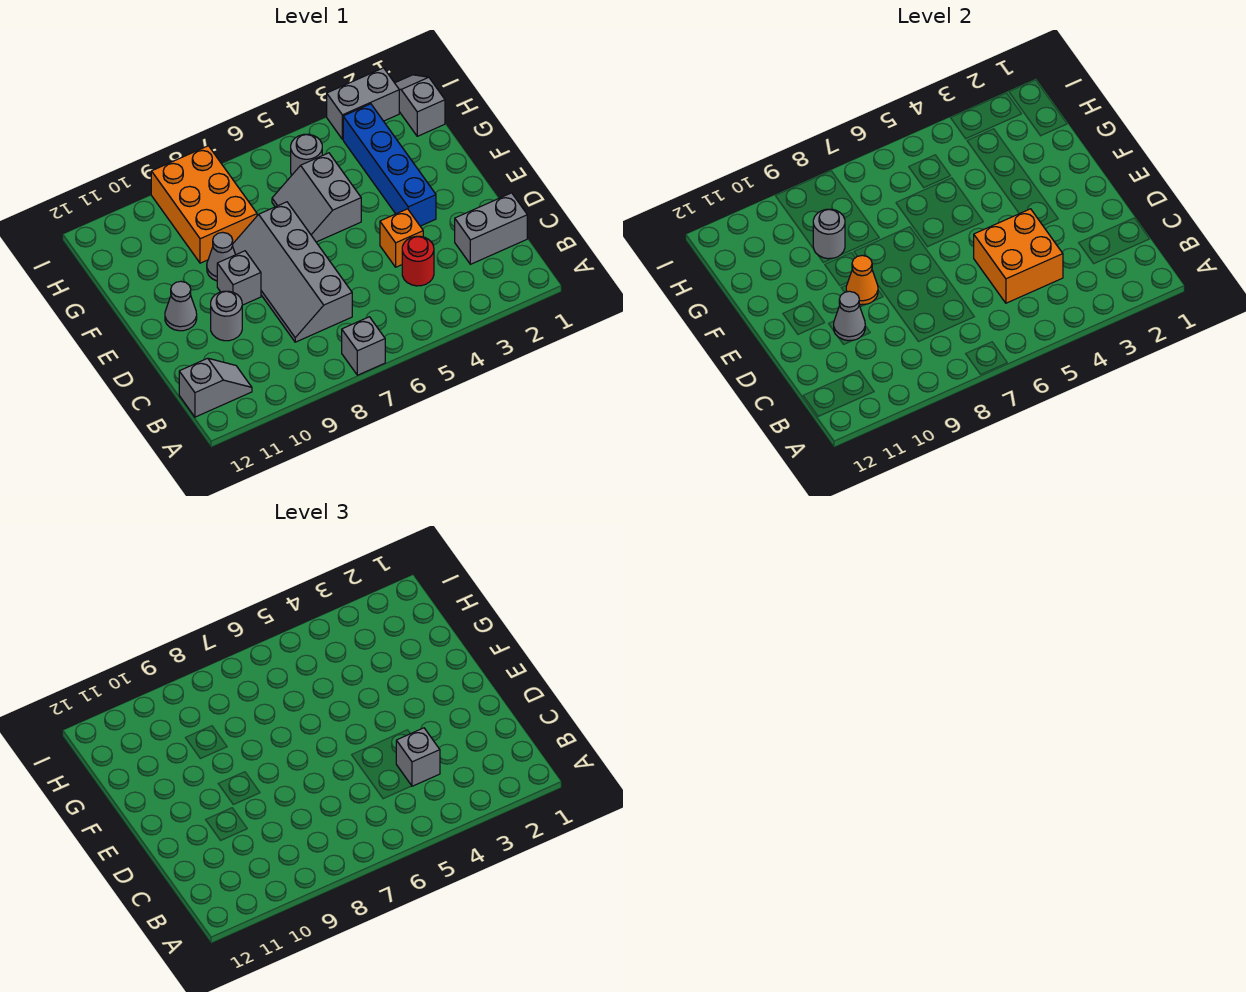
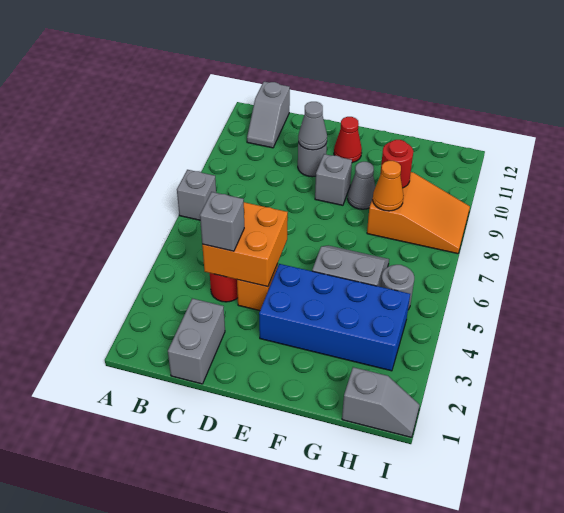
grey 2x4 slope [233,202,352,342] -> none
blue 1x4 brick [343,104,436,226] -> blue 2x4 brick [259,264,410,371]
orange 1x1 cone [846,255,878,305] -> orange 1x1 cone moved to [373,161,404,211]
grey 1x1 cone [165,281,197,331] -> red 1x1 cone [334,117,362,163]
orange 2x3 brick [151,146,257,263] -> orange 2x3 slope [367,172,470,254]
grey 1x1 round brick [813,209,845,259] -> red 1x1 round brick [380,140,413,188]
grey 1x2 brick [327,68,399,139] -> none

